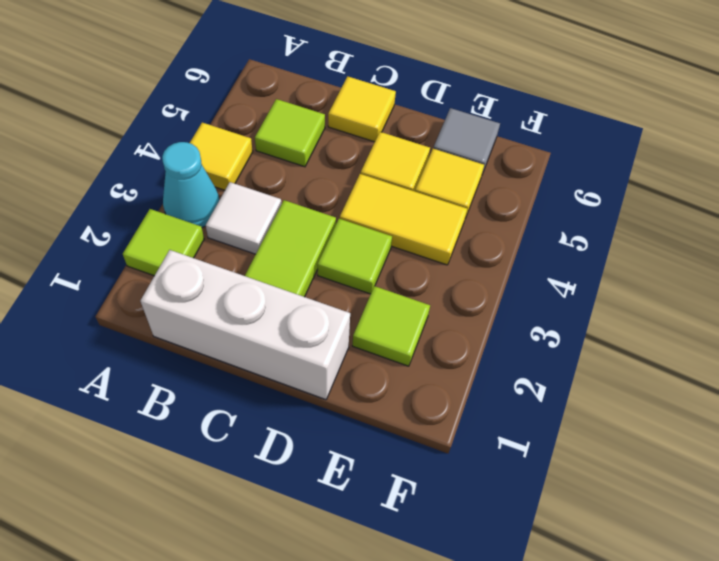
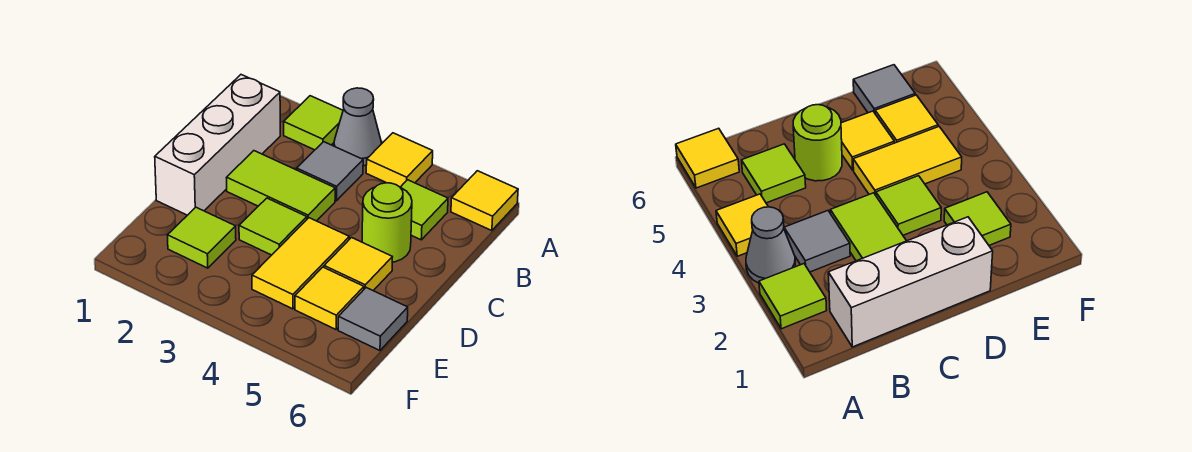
cyan 1x1 cone [162,142,219,227] -> grey 1x1 cone [334,88,381,166]
white 1x1 tile [206,182,281,254] -> grey 1x1 tile [297,142,363,201]
none -> lime 1x1 round brick [362,183,412,262]
yellow 1x1 tile [328,76,396,142] -> yellow 1x1 tile moved to [451,171,518,231]

